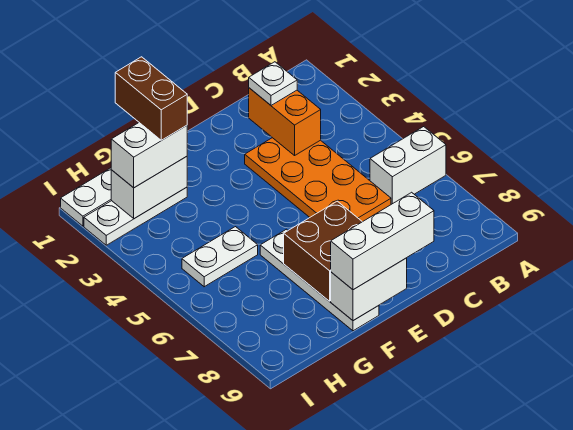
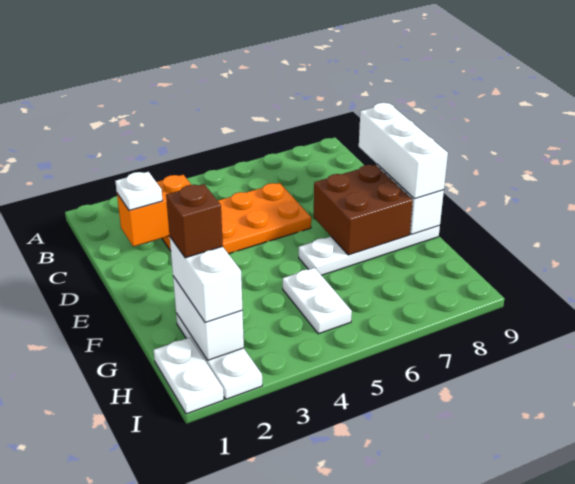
white 1x2 brick [370,127,446,204] -> none
brown 1x2 brick [115,57,187,140] -> brown 1x1 brick [166,184,223,258]

